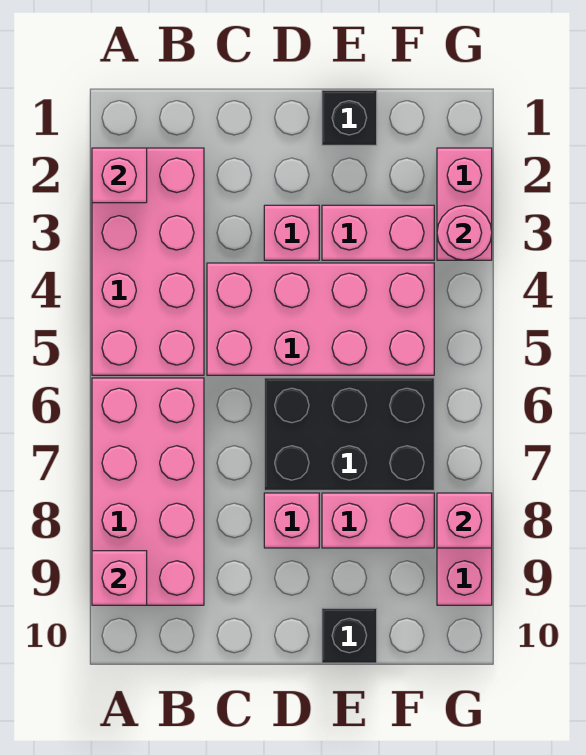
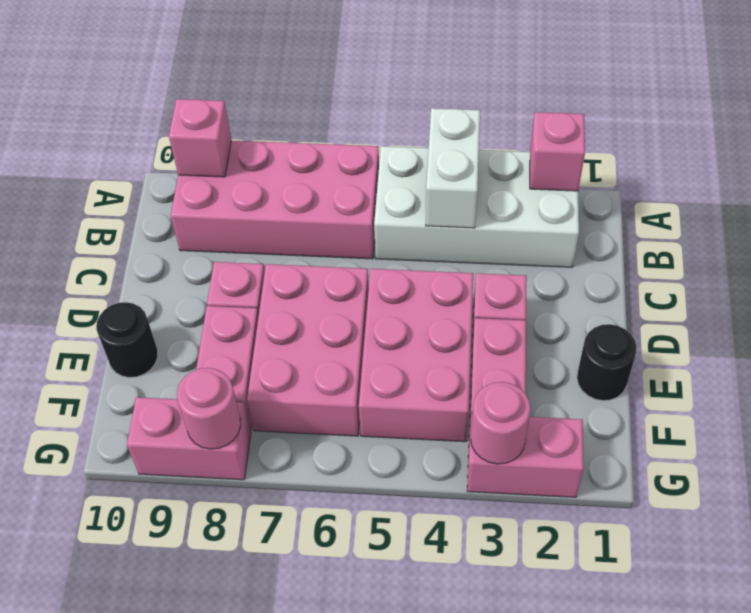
pink 2x4 brick [92,148,204,375] -> white 2x4 brick [374,146,579,267]
none -> white 1x2 brick [426,108,480,228]
pink 2x4 brick [207,263,434,375] -> pink 2x3 brick [359,269,473,442]
black 2x3 brick [264,378,434,490] -> pink 2x3 brick [247,264,369,436]
black 1x1 brick [322,90,377,145] -> black 1x1 round brick [577,324,637,401]
black 1x1 brick [322,608,377,663] -> black 1x1 round brick [96,302,158,378]
pink 1x1 brick [437,493,492,548] -> pink 1x1 round brick [177,368,241,449]

